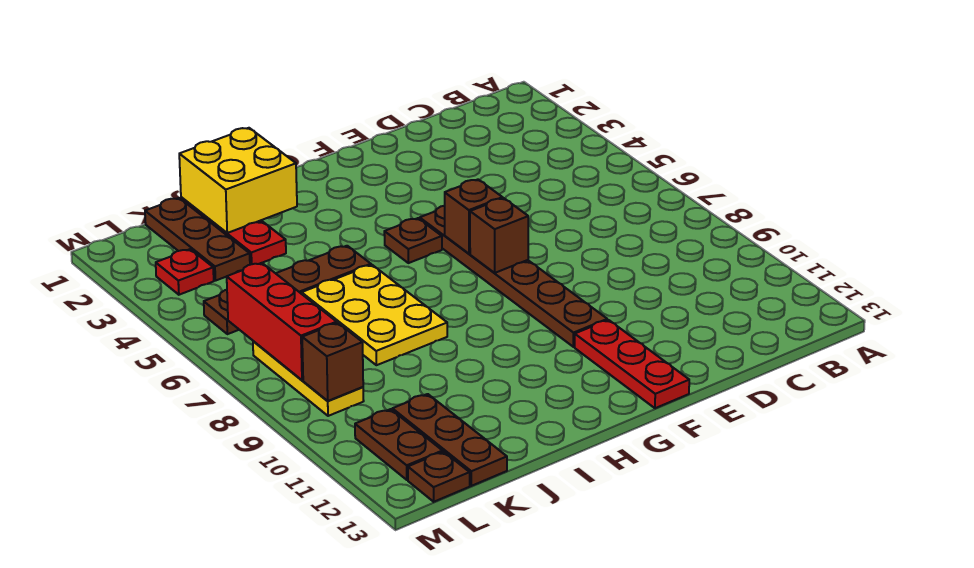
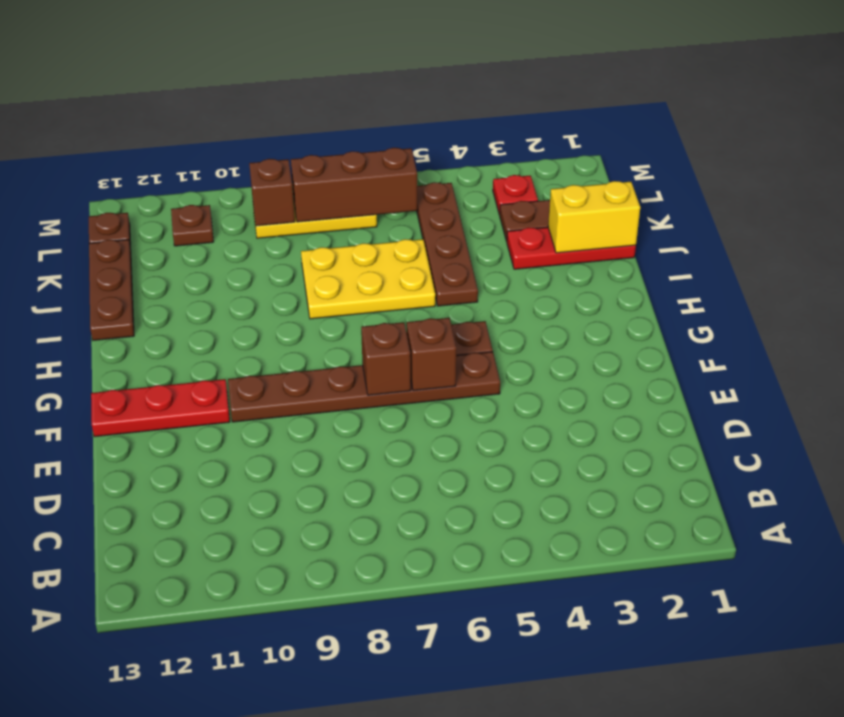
yellow 2x2 brick [179,128,297,233] -> yellow 1x2 brick [548,181,640,253]
brown 1x3 plate [392,394,507,486] -> brown 1x3 plate turned to [89,240,134,340]
red 1x3 brick [227,263,337,380] -> brown 1x3 brick [291,148,417,222]
brown 1x2 plate [355,409,442,480] -> brown 1x1 plate [171,205,214,246]

